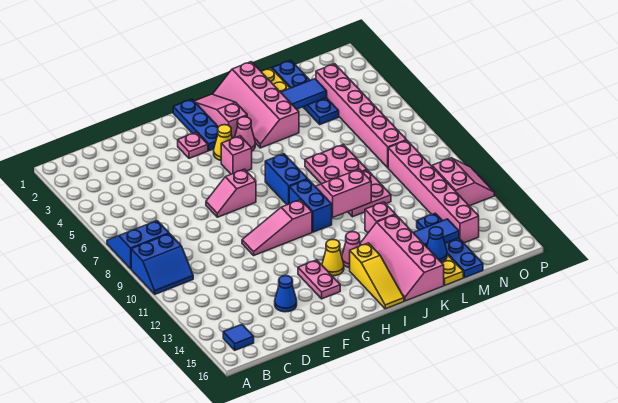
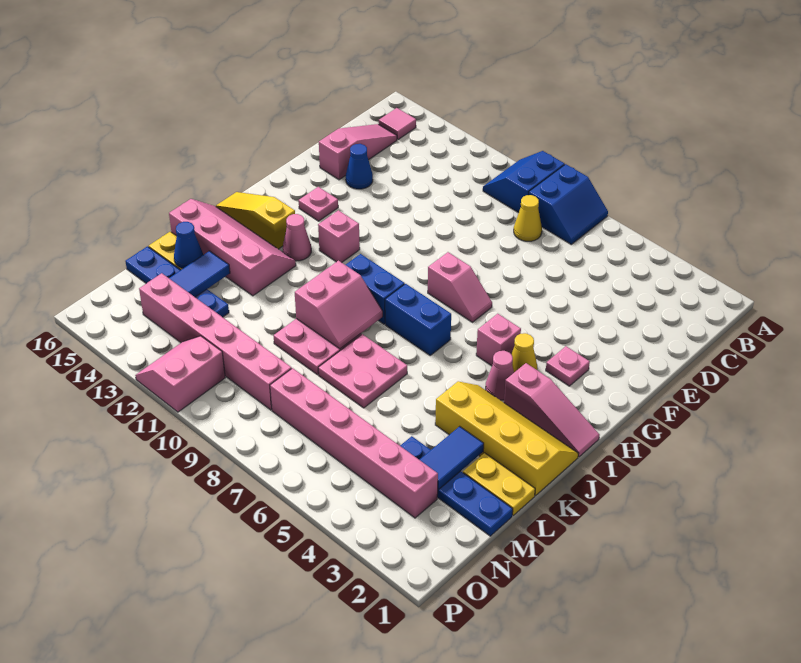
blue 1x1 tile [223,324,254,350] -> pink 1x1 tile [379,108,416,140]
pink 1x2 slope [206,169,256,217] -> pink 1x2 slope turned to [428,252,492,322]
pink 1x3 slope [242,200,312,255] -> pink 1x3 slope moved to [319,124,397,180]
pink 1x2 plate [298,260,340,299] -> pink 1x1 plate [299,187,338,221]
blue 1x3 plate [173,99,218,151] -> none
yellow 1x1 cone [322,240,344,276] -> yellow 1x1 cone moved to [514,195,542,241]
pink 2x4 slope [213,62,299,148] -> yellow 2x4 slope [435,381,578,496]
pink 1x1 brick [365,202,395,233] -> pink 1x1 brick moved to [318,210,360,262]
pink 2x2 slope [432,158,494,206] -> pink 2x2 slope turned to [135,336,225,412]

